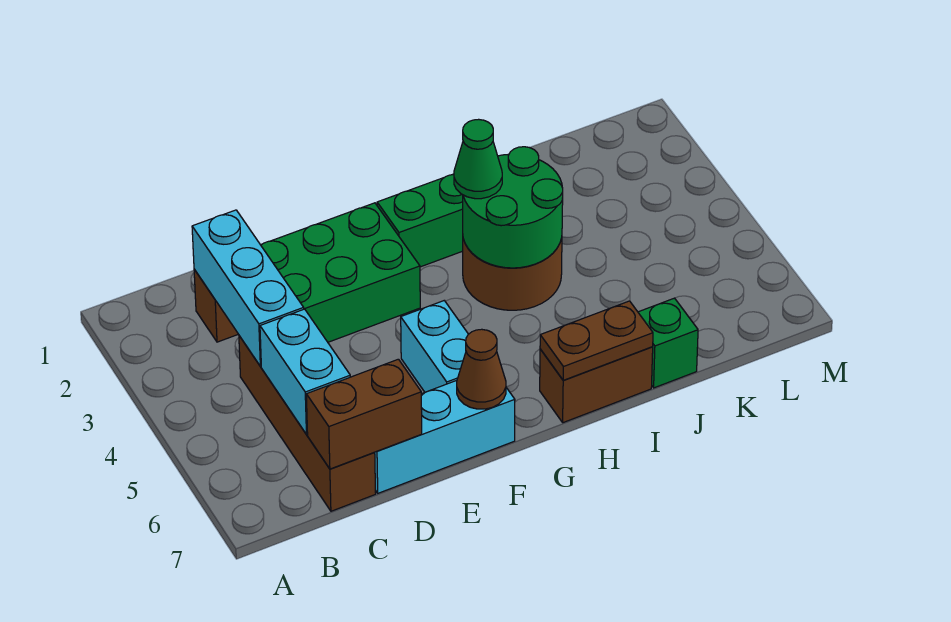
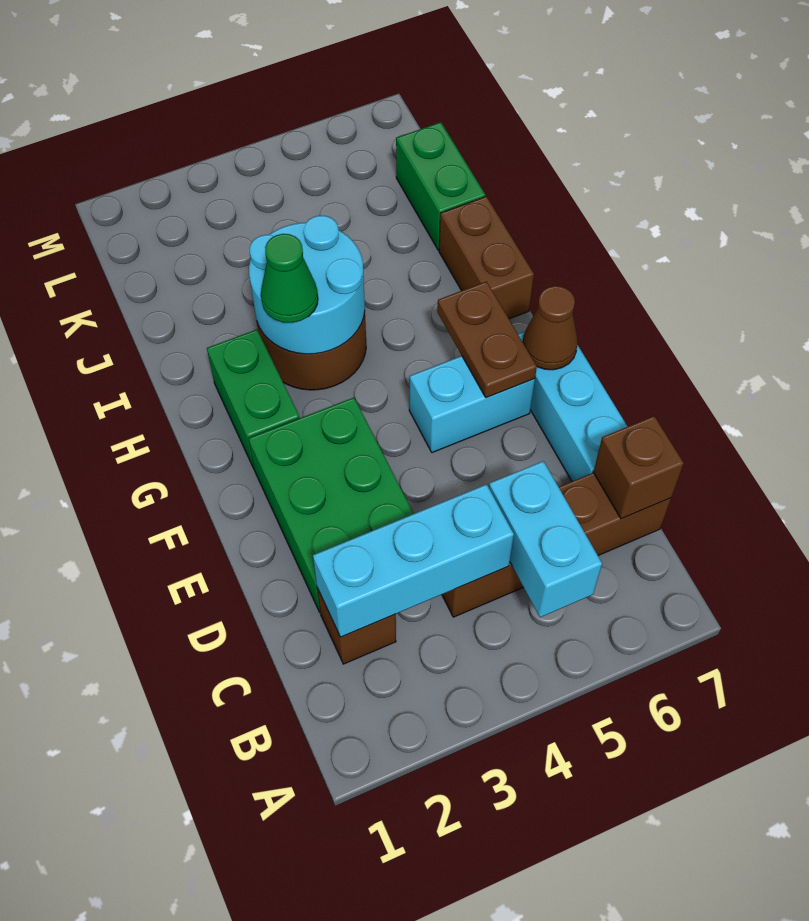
cyan 1x2 brick [260,309,350,434] -> cyan 1x2 brick turned to [489,461,602,617]
brown 1x2 brick [306,359,422,469] -> brown 1x1 brick [593,416,684,519]
green 2x2 round brick [463,147,563,268] -> cyan 2x2 round brick [249,215,365,354]
brown 1x2 plate [540,301,653,380] -> brown 1x2 plate moved to [437,282,537,398]
green 1x1 brick [638,298,698,388] -> green 1x2 brick [396,122,485,250]

